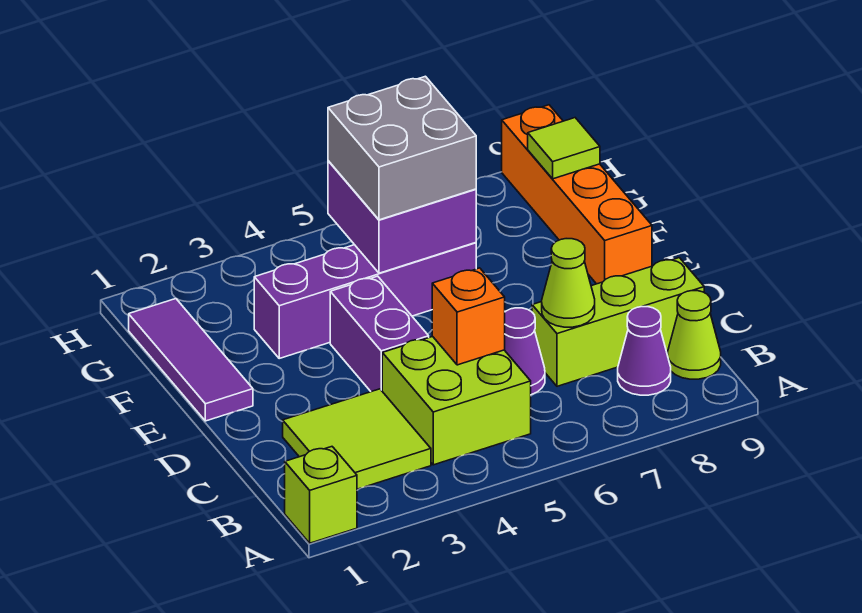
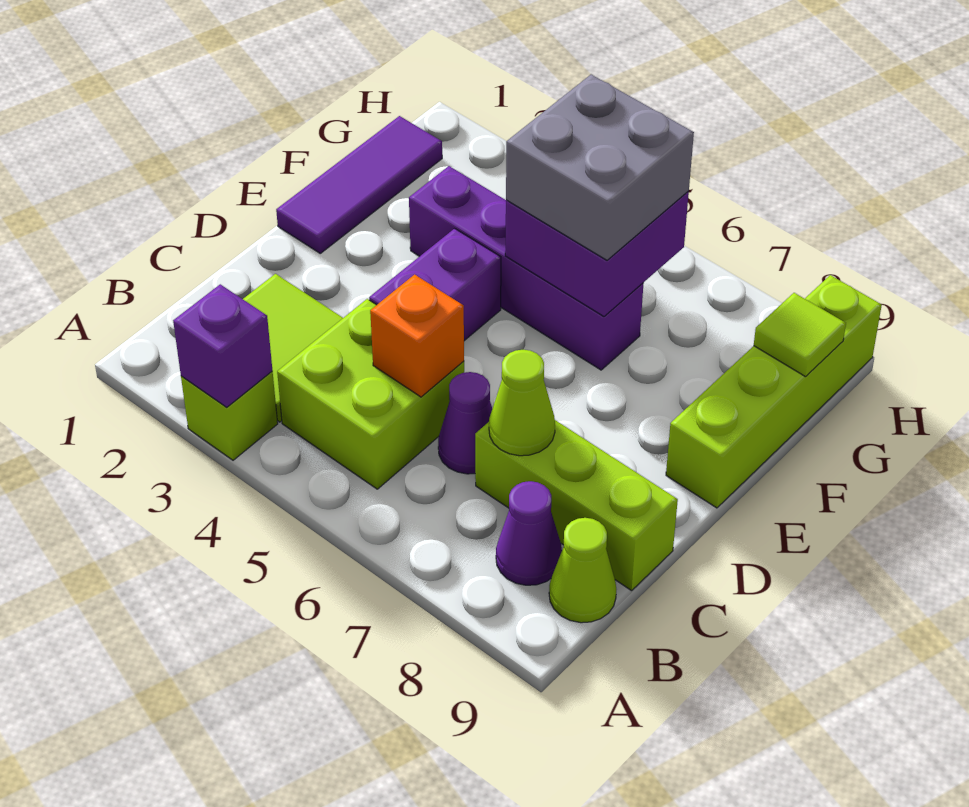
lime 1x1 brick [285,447,357,543] -> lime 1x1 brick moved to [181,372,278,460]
none -> purple 1x1 brick [173,284,272,407]
orange 1x4 brick [502,105,652,284] -> lime 1x4 brick [666,275,882,508]

